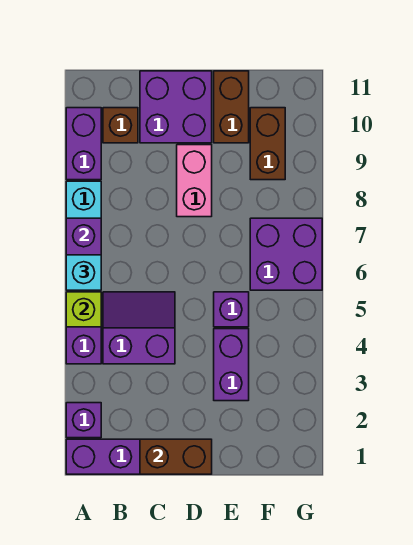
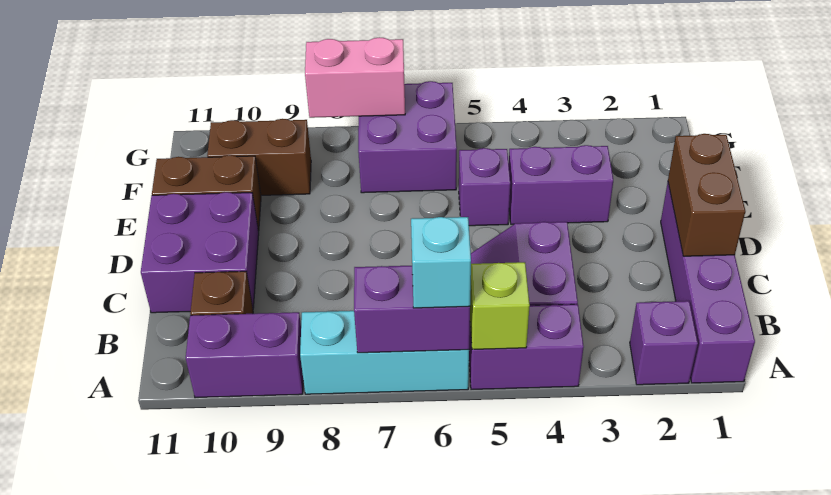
pink 1x2 brick [177,145,212,217] -> pink 1x2 brick moved to [305,37,405,118]

